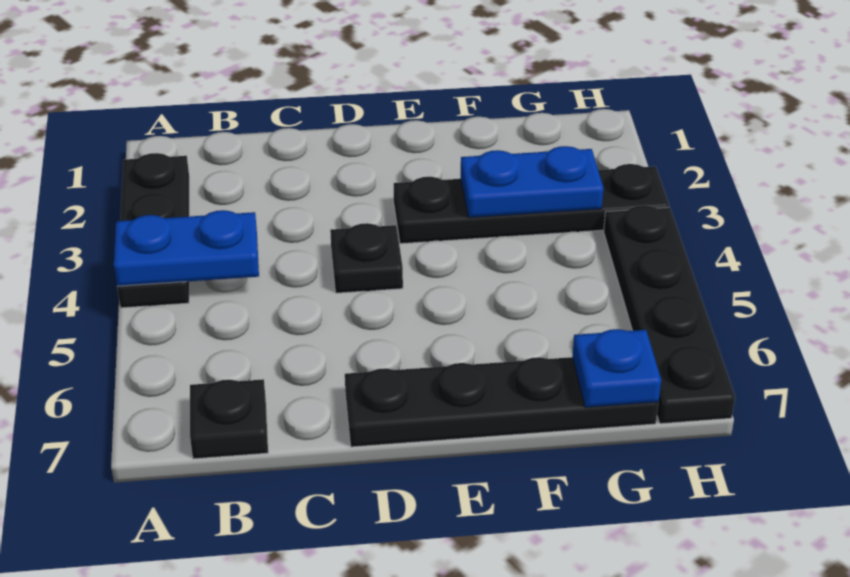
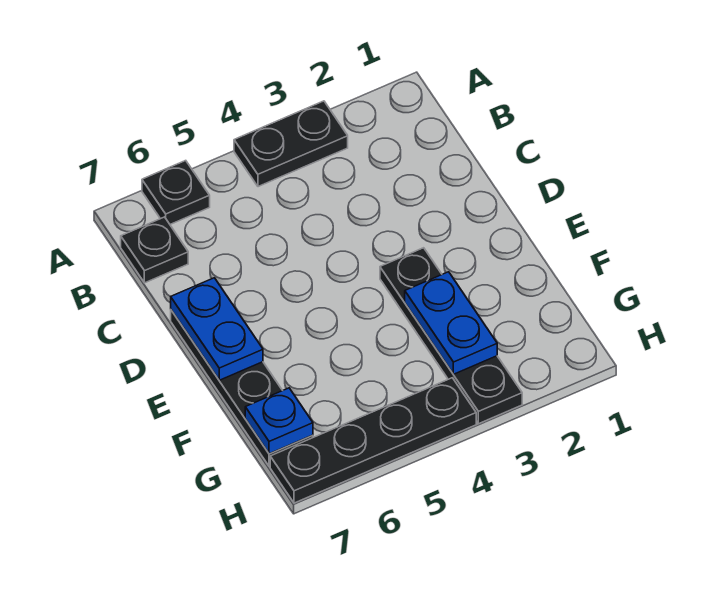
black 1x3 plate [117,153,189,308] -> black 1x2 plate [234,101,348,187]
blue 1x2 plate [114,210,259,286] -> blue 1x2 plate moved to [171,278,263,380]
black 1x1 plate [330,223,403,293] -> black 1x1 plate moved to [142,161,210,224]

